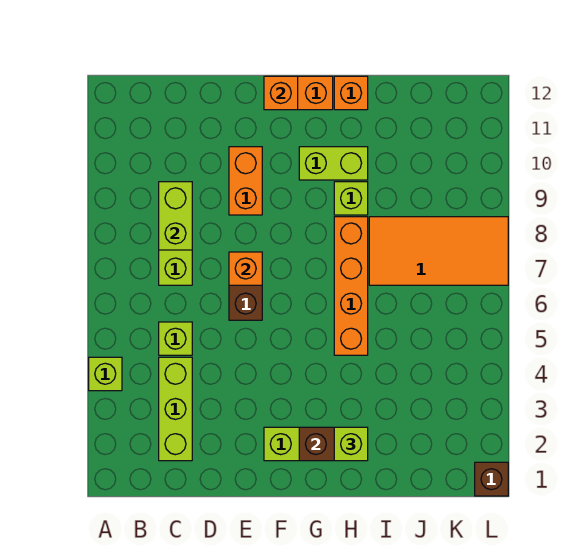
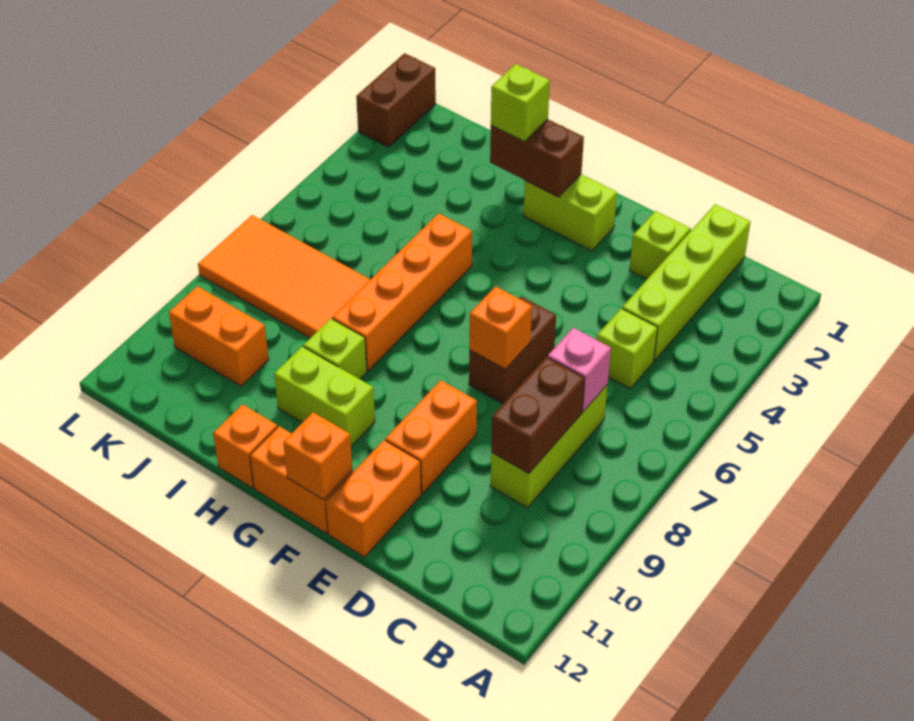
lime 1x1 brick [89,357,122,391] -> lime 1x1 brick moved to [630,211,690,279]
lime 1x3 brick [159,357,192,461] -> lime 1x4 brick [622,204,751,361]
none -> pink 1x1 brick [548,328,611,412]
lime 1x2 brick [159,182,192,250] -> brown 1x2 brick [491,357,584,473]
none -> orange 1x2 brick [325,440,421,557]
none -> orange 1x2 brick [169,286,269,386]
brown 1x1 brick [475,462,508,496] -> brown 1x2 brick [356,53,436,147]

